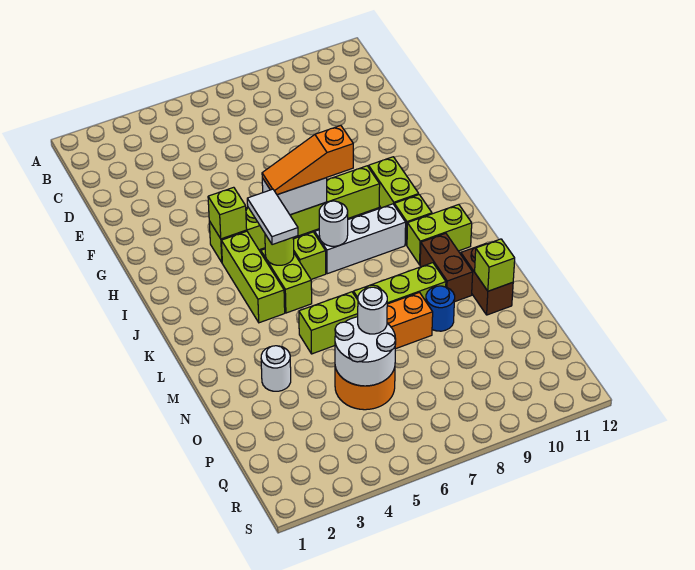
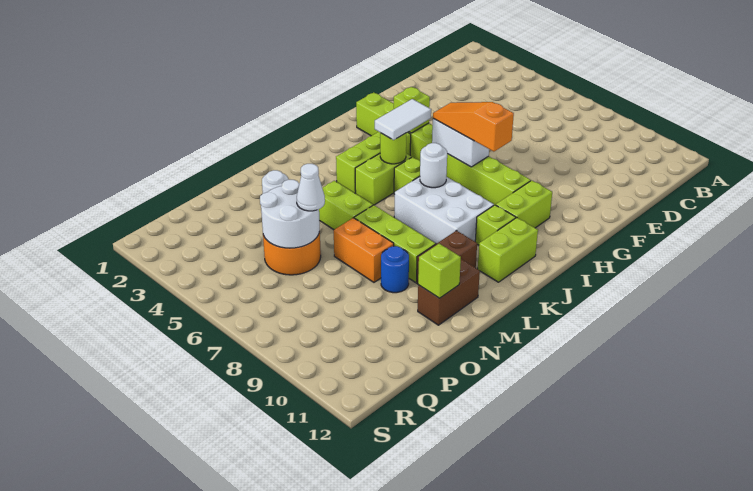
lime 1x6 brick [209,166,380,262] -> lime 1x8 brick [356,92,531,205]
white 1x3 brick [315,204,406,274] -> white 2x3 brick [394,177,494,244]
lime 1x2 brick [407,205,472,265] -> lime 1x2 brick turned to [478,218,538,282]
white 1x1 round brick [358,287,387,334] -> white 1x1 cone [297,164,325,211]

